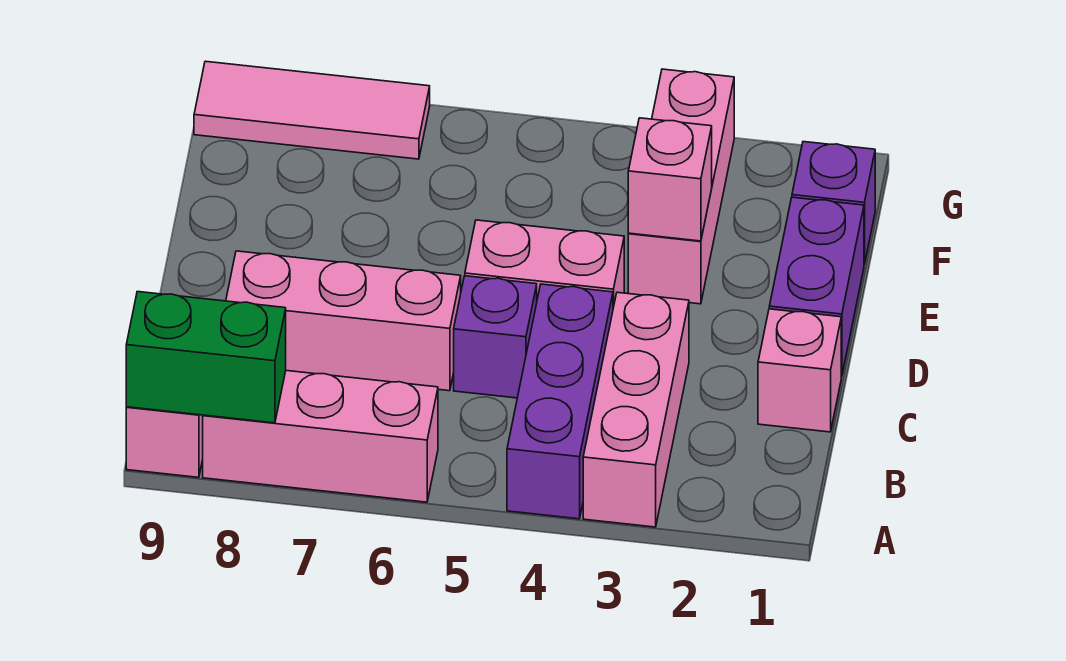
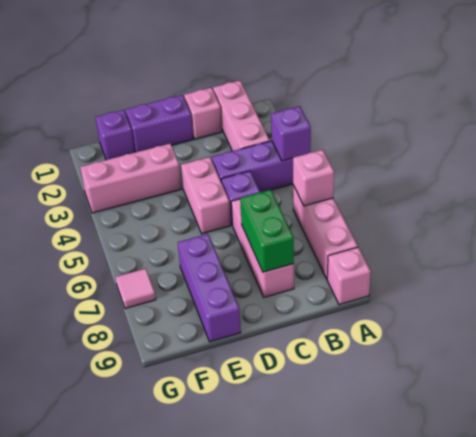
pink 1x3 brick [583,292,689,527] -> pink 1x3 brick turned to [213,81,270,151]
none -> purple 1x1 brick [271,106,311,161]
green 1x2 brick [126,292,286,423] -> green 1x2 brick moved to [240,190,294,272]
pink 1x1 brick [628,118,712,241] -> pink 1x1 brick moved to [293,150,334,206]
none -> purple 1x3 brick [178,234,241,342]
pink 1x3 tile [194,61,430,159] -> pink 1x1 tile [115,269,156,309]

